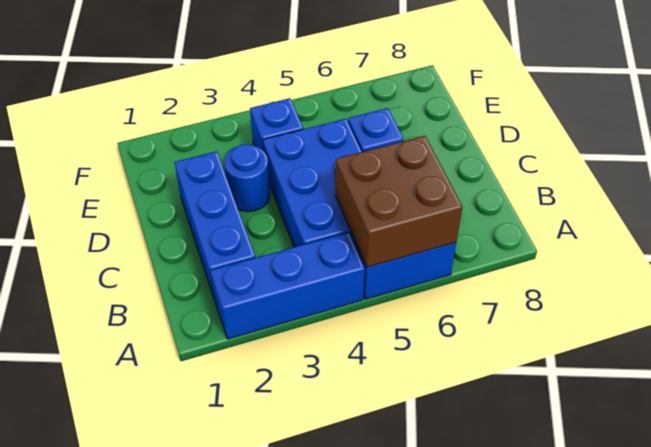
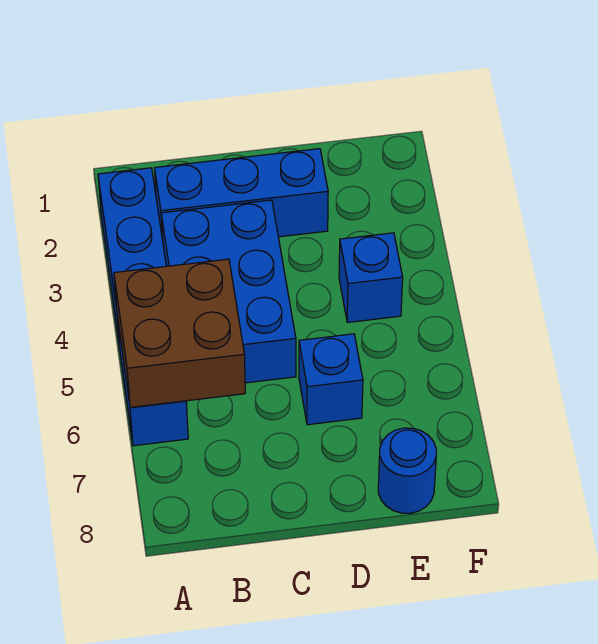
blue 2x3 brick [263,119,362,247] -> blue 2x3 brick turned to [161,200,296,383]
blue 1x1 round brick [224,144,270,212] -> blue 1x1 round brick moved to [378,428,436,513]

